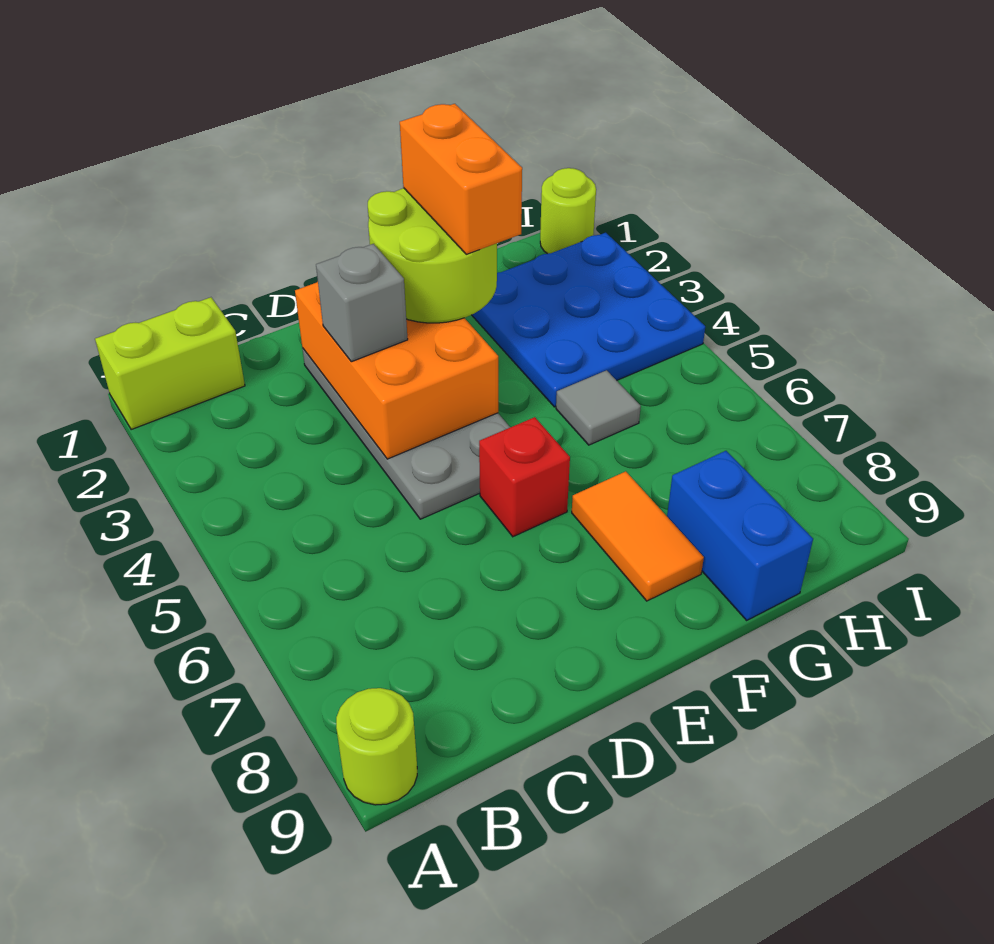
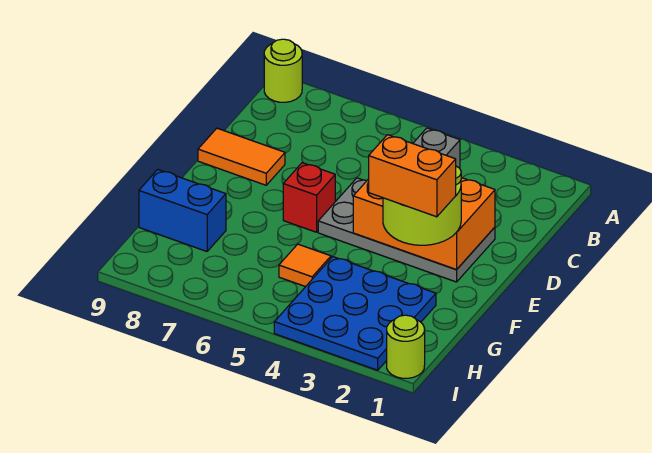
lime 1x2 brick [95,297,245,430] -> none
orange 1x2 tile [572,471,704,601] -> orange 1x2 tile moved to [198,128,285,185]
grey 1x1 tile [556,370,641,445] -> orange 1x1 tile [279,244,331,287]

